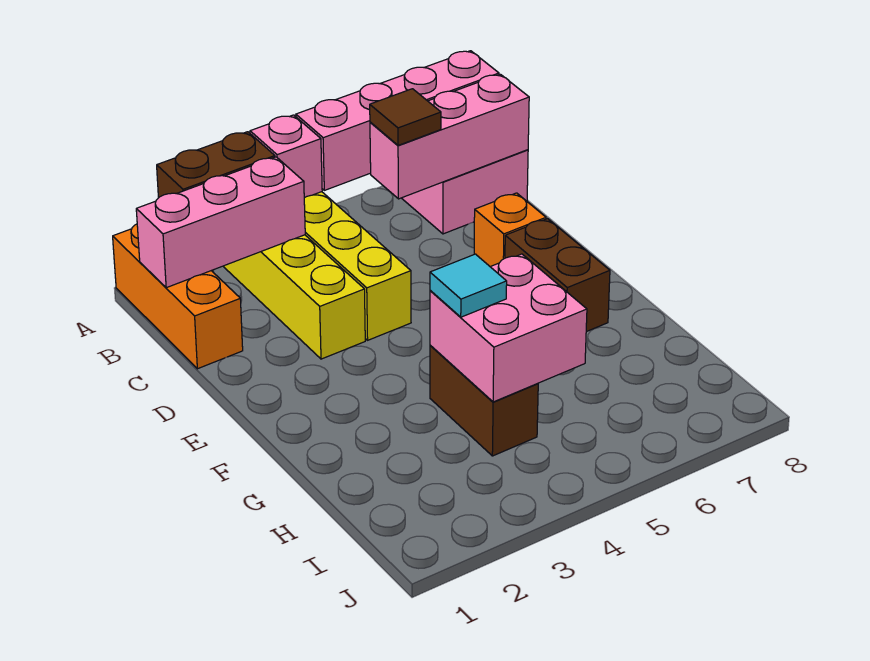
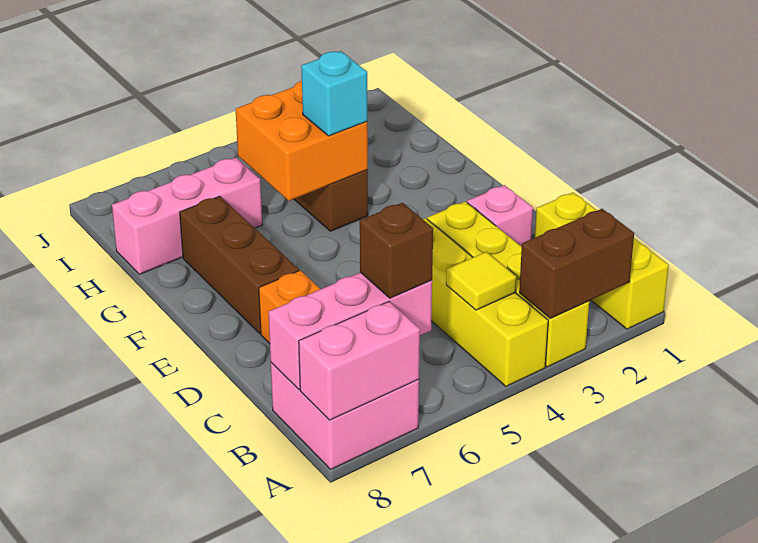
orange 1x3 brick [113,224,243,369] -> yellow 1x3 brick [535,192,669,329]
pink 1x1 brick [250,115,322,198] -> pink 1x1 brick moved to [467,185,533,247]
pink 1x4 brick [296,51,499,190] -> pink 1x2 brick [299,302,420,420]
pink 1x3 brick [136,157,305,288] -> pink 1x3 brick moved to [112,157,262,274]
none -> yellow 1x1 tile [446,252,516,310]
brown 1x1 tile [370,89,441,145] -> brown 1x1 brick [360,203,433,298]
brown 1x2 brick [505,219,610,332] -> brown 1x3 brick [180,196,299,334]
pink 2x2 brick [430,254,587,402] -> orange 2x2 brick [236,81,368,201]
cyan 1x1 tile [430,254,507,317] -> cyan 1x1 brick [301,51,367,136]

